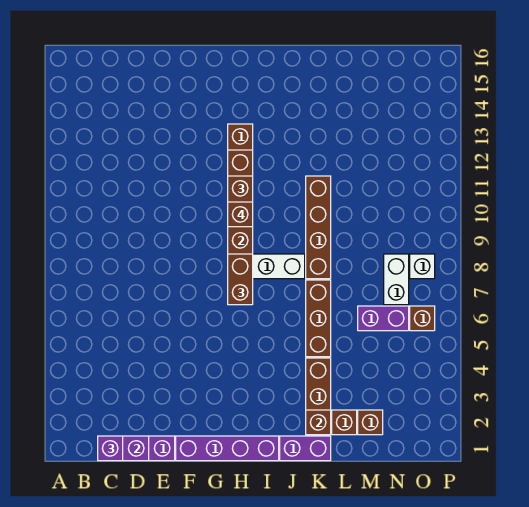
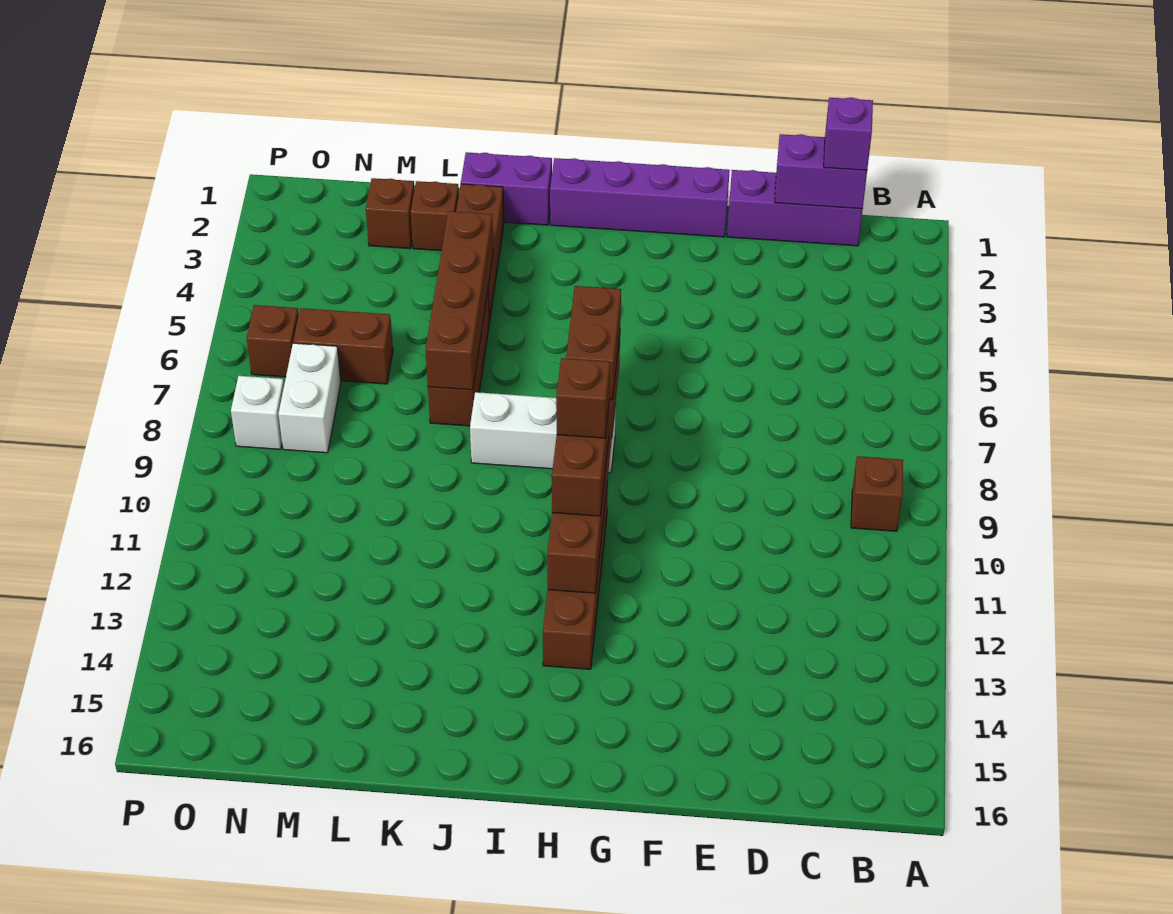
brown 1x1 brick [306,410,331,435] -> brown 1x1 brick moved to [851,456,903,531]
brown 1x4 brick [306,176,331,279] -> brown 1x4 brick moved to [425,211,493,390]
purple 1x2 brick [358,306,409,331] -> brown 1x2 brick [293,308,393,384]

